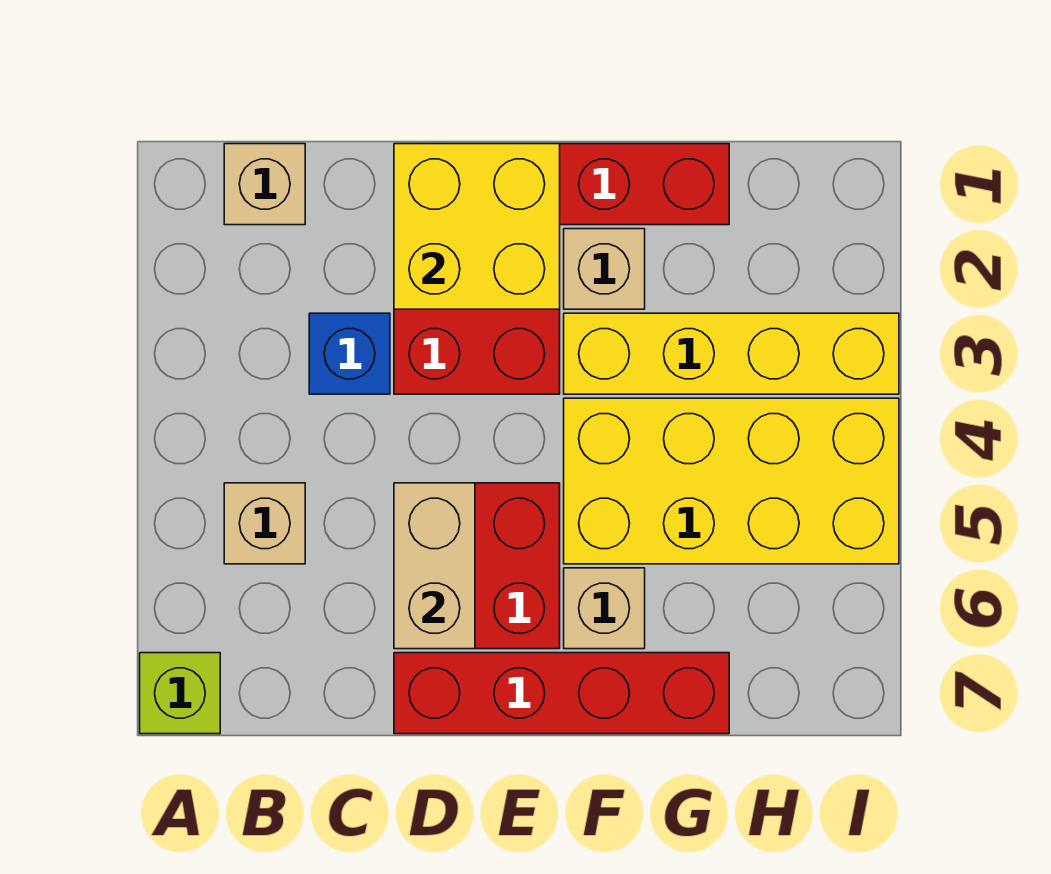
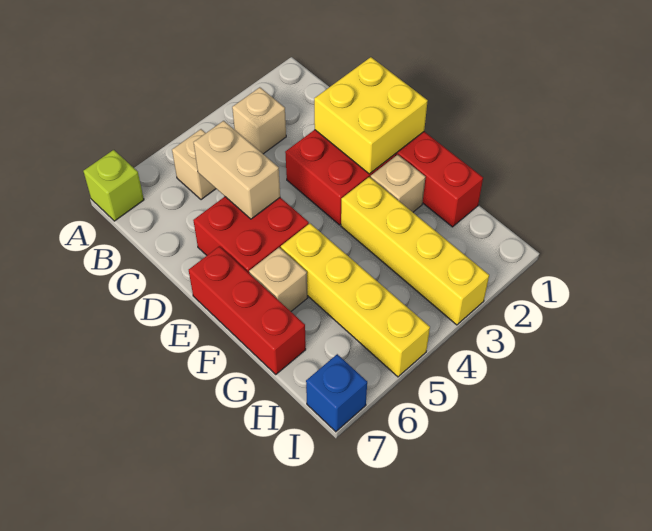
tan 1x1 brick [224,144,305,225] -> tan 1x1 brick moved to [232,87,286,154]
blue 1x1 brick [309,313,390,394] -> blue 1x1 brick moved to [306,354,367,432]
tan 1x2 brick [394,483,475,649] -> tan 1x2 brick turned to [194,121,280,219]
red 1x4 brick [394,653,729,734] -> red 1x3 brick [189,246,306,374]
yellow 2x4 brick [564,398,899,564] -> yellow 1x4 brick [281,223,430,377]

